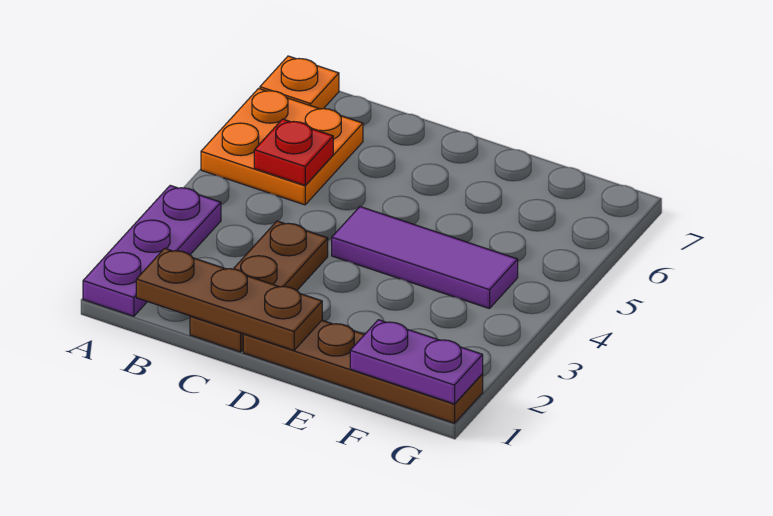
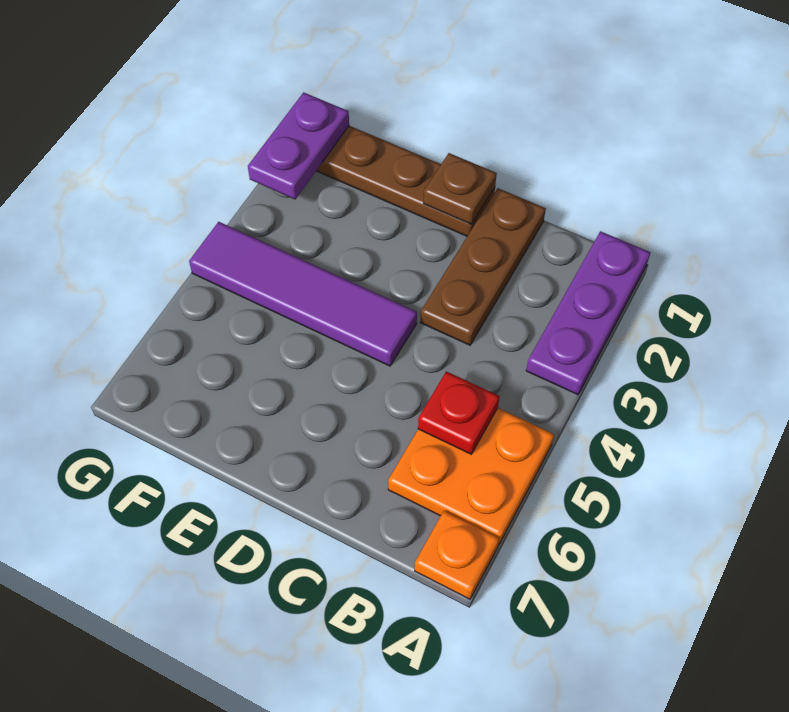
brown 1x3 plate [136,248,322,350] -> brown 1x1 plate [423,153,497,224]
purple 1x3 tile [332,207,518,309] -> purple 1x4 tile [189,222,417,366]
purple 1x2 plate [350,320,483,404] -> purple 1x2 plate turned to [248,92,349,199]

